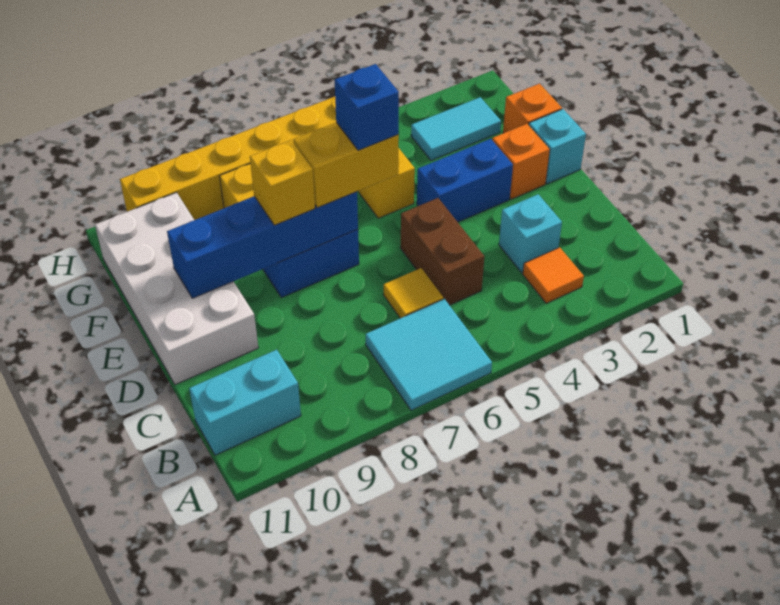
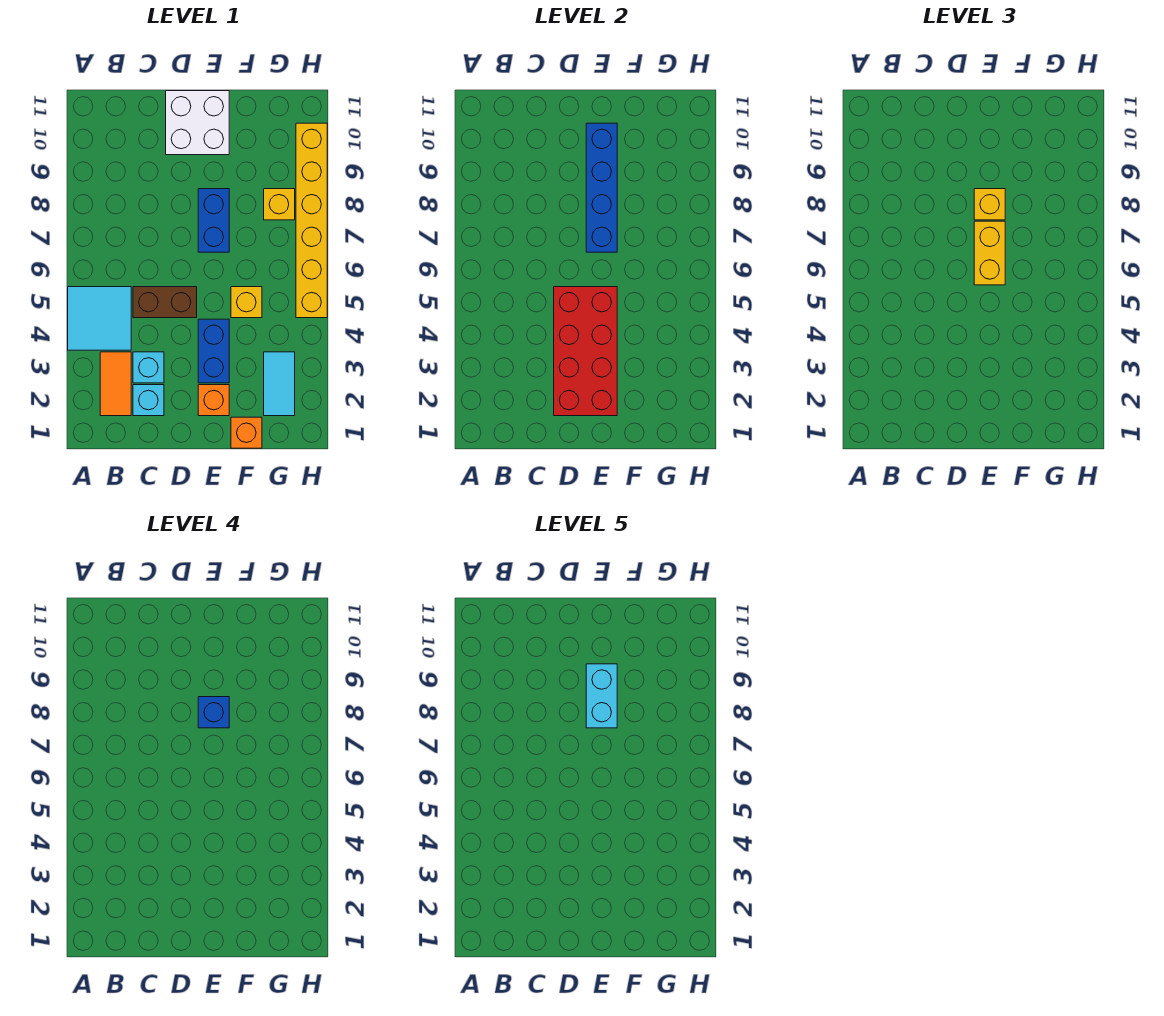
cyan 2x2 tile [366,299,492,410] -> cyan 2x2 tile moved to [68,287,131,350]
orange 1x1 tile [523,247,584,303] -> orange 1x2 tile [100,352,131,416]
cyan 1x2 brick [189,350,301,455] -> cyan 1x2 brick moved to [586,664,617,728]
yellow 1x1 tile [384,268,443,318] -> none
none -> red 2x4 brick [554,287,617,416]
white 2x4 brick [95,193,258,385] -> white 2x2 brick [166,91,229,155]
cyan 1x1 brick [529,109,586,184] -> cyan 1x1 brick moved to [133,385,164,416]
blue 1x1 brick [335,64,399,150] -> blue 1x1 brick moved to [198,697,229,728]

